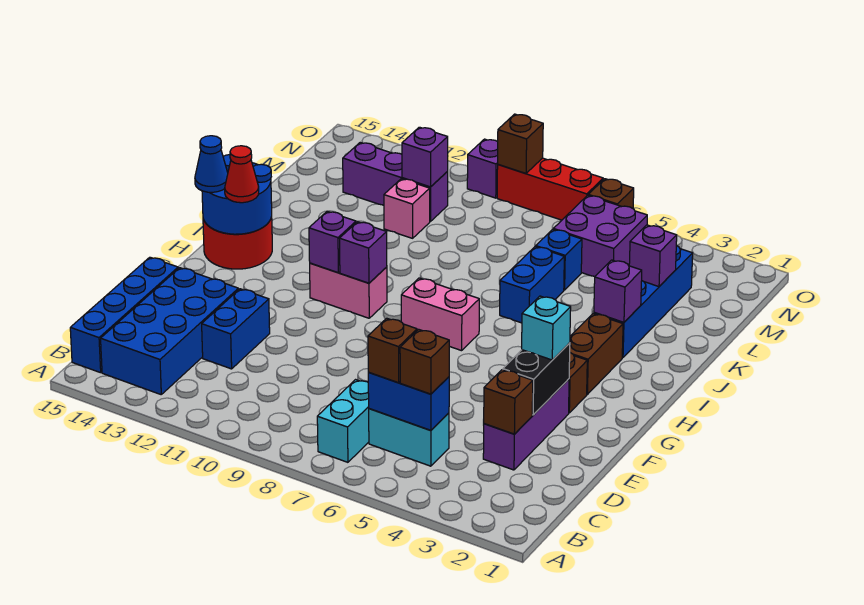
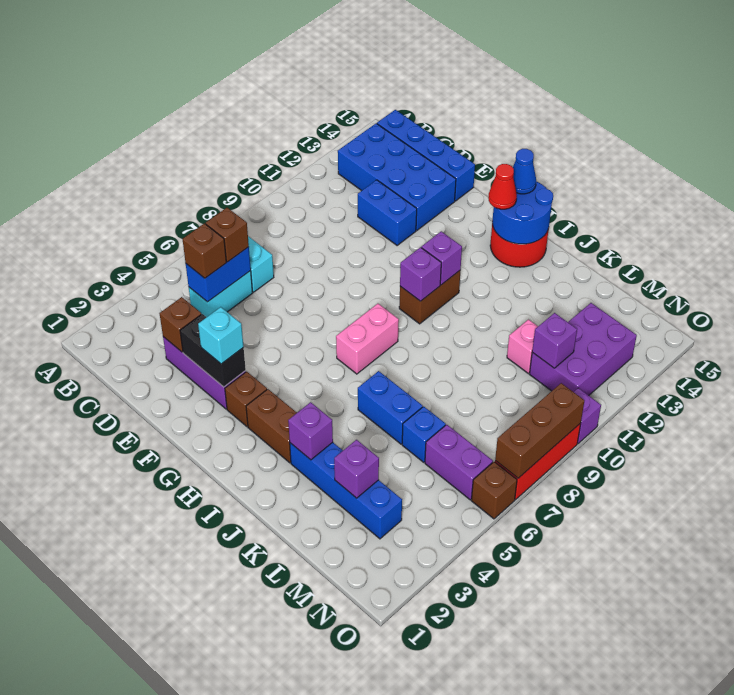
pink 1x2 brick [310,263,387,318] -> brown 1x2 brick [399,270,461,324]
purple 2x2 brick [554,195,647,276] -> purple 1x2 brick [425,425,493,500]
purple 1x3 brick [343,143,448,222] -> purple 2x3 brick [529,303,637,395]
brown 1x1 brick [498,114,543,173] -> brown 1x3 brick [495,383,584,478]

